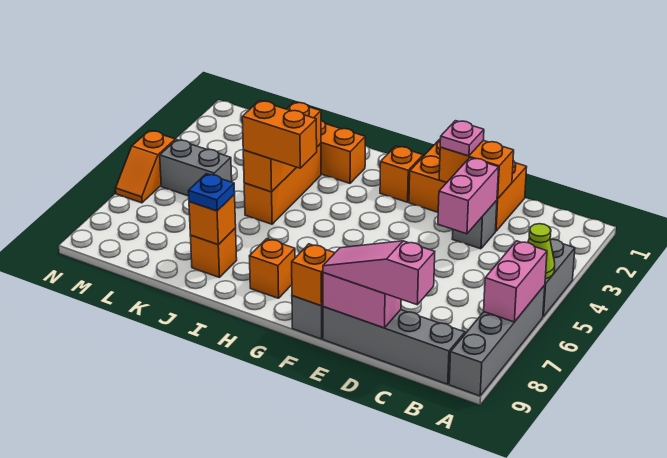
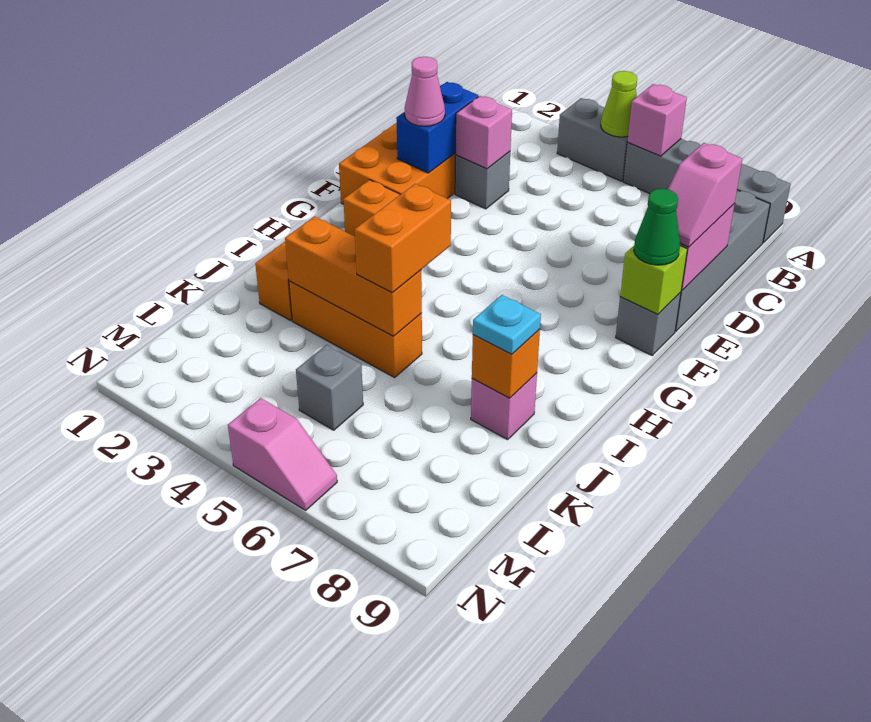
pink 1x2 brick [484,241,547,322] -> pink 1x1 brick [627,84,687,156]
pink 1x3 slope [323,241,435,305] -> pink 1x2 slope [668,143,742,247]
orange 1x2 brick [439,140,514,199] -> blue 1x2 brick [396,82,478,173]
pink 1x2 brick [438,158,499,234] -> pink 1x1 brick [455,96,512,169]
pink 1x1 plate [440,121,484,156] -> pink 1x1 cone [405,57,445,126]
orange 1x1 brick [292,244,334,306] -> lime 1x1 brick [620,246,687,315]
none -> green 1x1 cone [634,189,680,265]
orange 1x1 brick [250,239,295,298] -> none
orange 1x1 brick [190,228,237,277] -> pink 1x1 brick [471,373,537,440]
blue 1x1 plate [188,174,235,211] -> cyan 1x1 plate [473,295,541,354]
grey 1x2 brick [160,140,232,196] -> grey 1x1 brick [296,345,363,430]
orange 1x2 slope [116,131,175,203] -> pink 1x2 slope [228,398,337,510]

